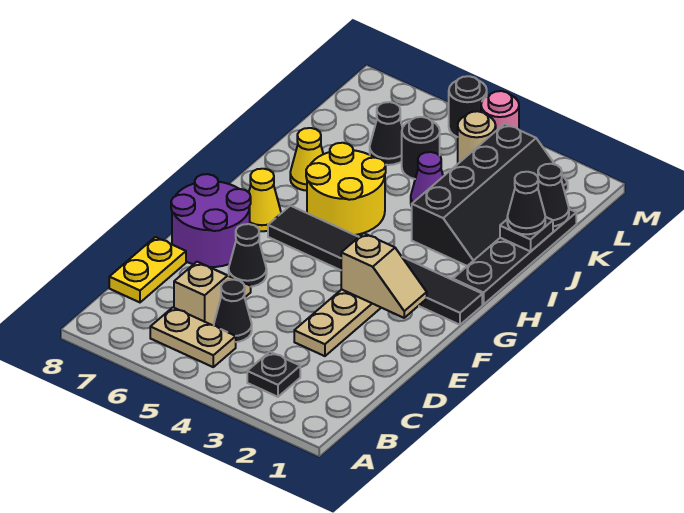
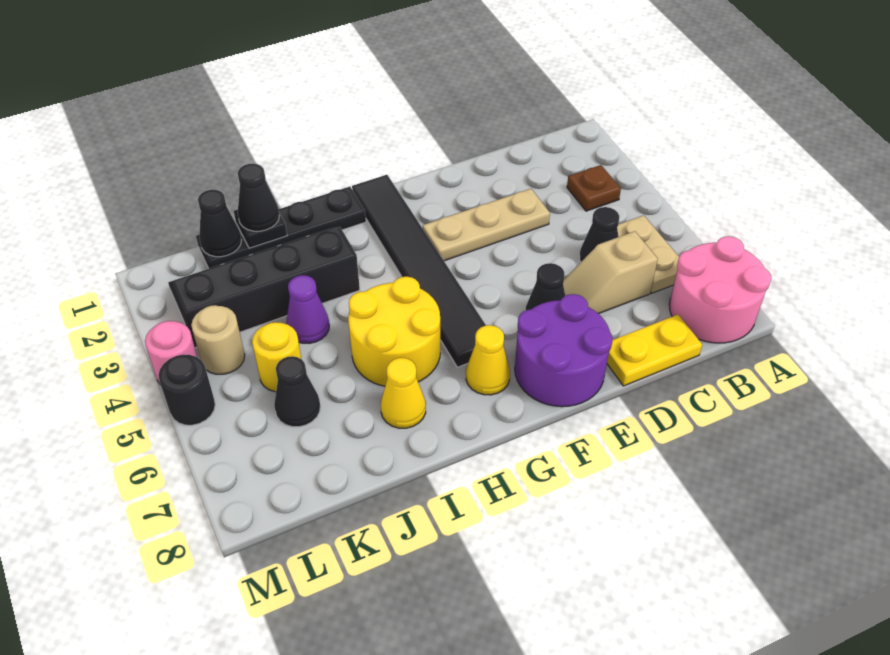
none -> pink 2x2 round brick [669,236,771,343]
black 1x1 plate [247,352,300,397] -> brown 1x1 plate [567,165,621,211]
tan 1x2 slope [341,233,427,318] -> none
black 1x1 round brick [402,117,440,179] -> yellow 1x1 round brick [252,322,301,392]

